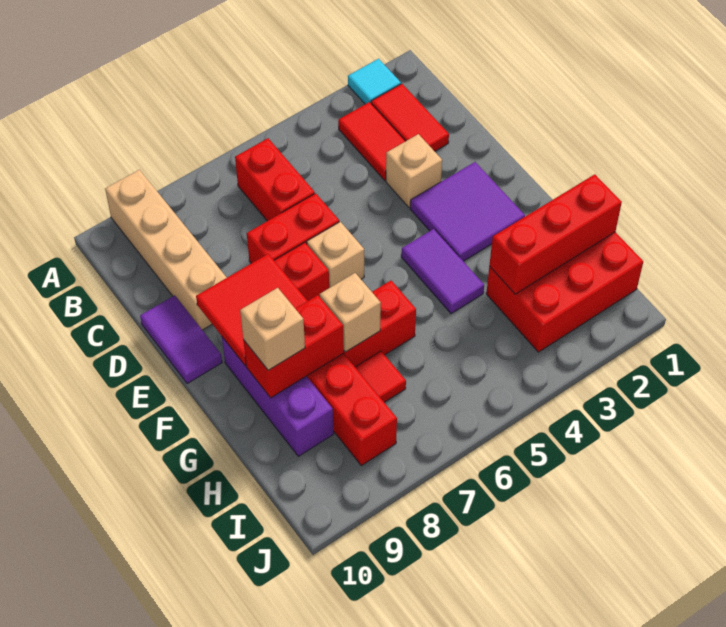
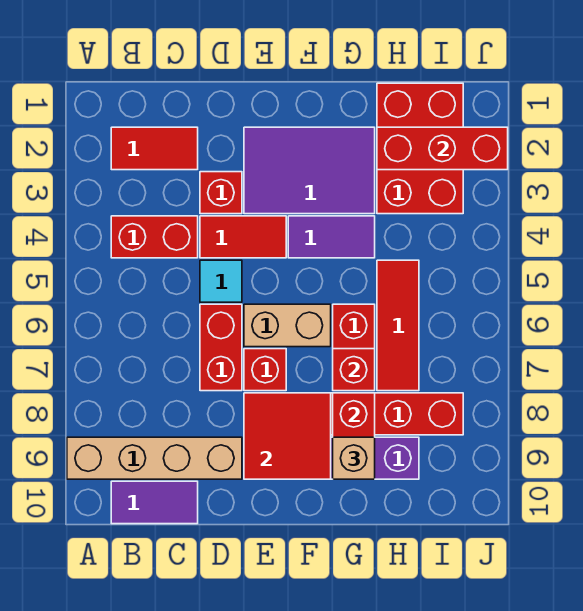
cyan 1x1 tile [348,59,401,104] -> cyan 1x1 tile moved to [200,260,242,302]
red 1x2 tile [338,102,405,180] -> red 1x2 tile moved to [200,216,286,258]
red 1x2 brick [235,138,315,221] -> red 1x2 brick moved to [111,216,198,258]
tan 1x1 brick [386,134,442,208] -> red 1x1 brick [200,172,242,214]
purple 1x2 tile [140,295,222,384] -> purple 1x2 tile moved to [111,481,198,524]
purple 2x2 tile [410,162,525,261] -> purple 2x3 tile [244,127,375,214]
tan 1x1 brick [307,222,364,288] -> tan 1x2 brick [244,304,331,347]
tan 1x1 brick [320,273,381,352] -> red 1x1 brick [333,349,375,391]
red 1x3 brick [489,174,622,294] -> red 1x3 brick turned to [377,127,508,170]
red 1x1 tile [355,351,406,402] -> red 1x3 tile [377,260,419,391]

